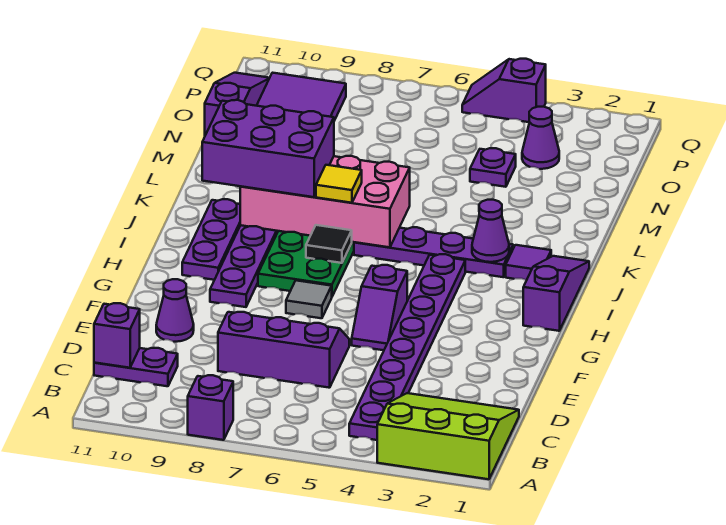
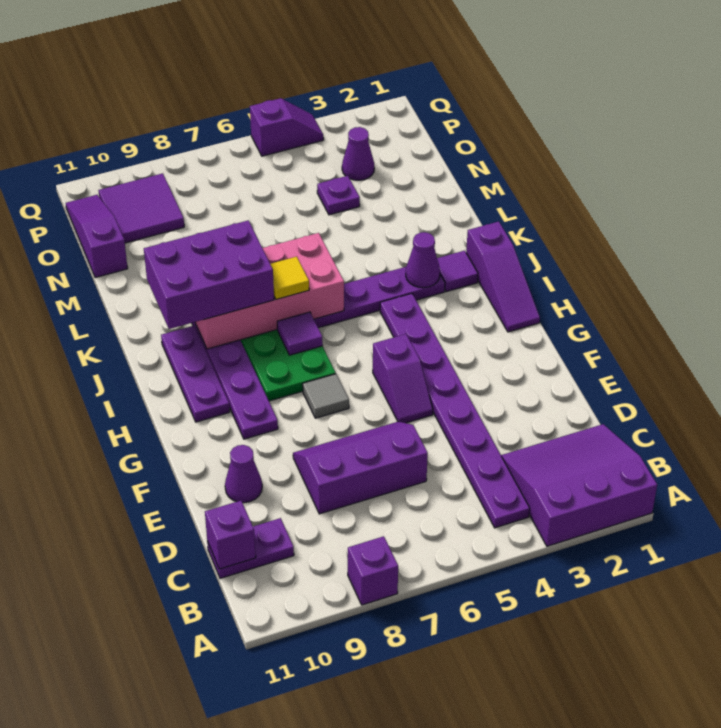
lime 3x3 slope [377,393,519,479] -> purple 3x3 slope [501,424,657,546]
purple 1x3 slope [523,256,589,331] -> purple 1x3 slope turned to [466,222,540,332]
black 1x1 tile [306,225,352,263] -> purple 1x1 tile [277,312,323,355]
purple 1x2 slope [462,59,546,122] -> purple 1x2 slope turned to [250,98,324,156]

